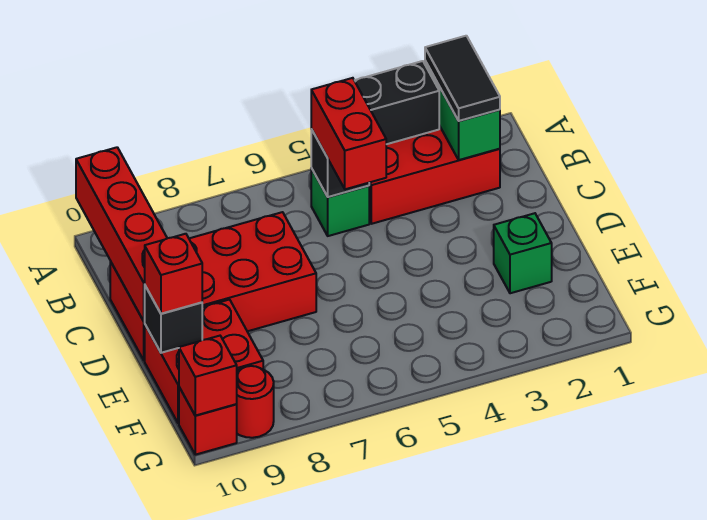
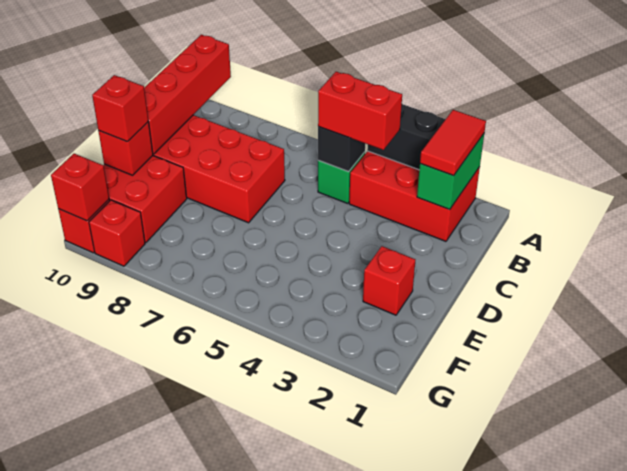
black 1x2 tile [425,36,500,121] -> red 1x2 tile [420,110,486,176]
red 1x2 brick [311,78,386,189] -> red 1x2 brick turned to [318,72,402,150]
green 1x1 brick [494,213,552,293] -> red 1x1 brick [363,246,415,315]
black 1x1 brick [145,286,202,353] -> red 1x1 brick [98,122,153,175]
red 1x1 round brick [237,366,274,438] -> red 1x1 brick [89,200,145,266]

